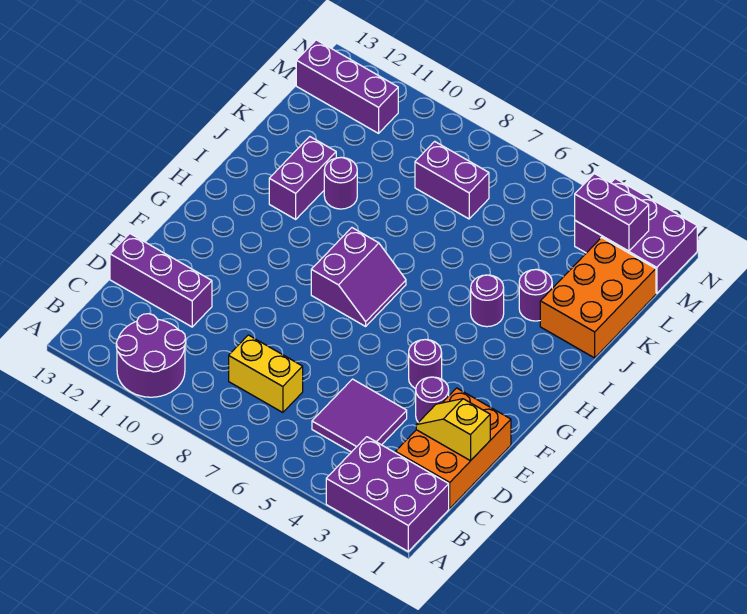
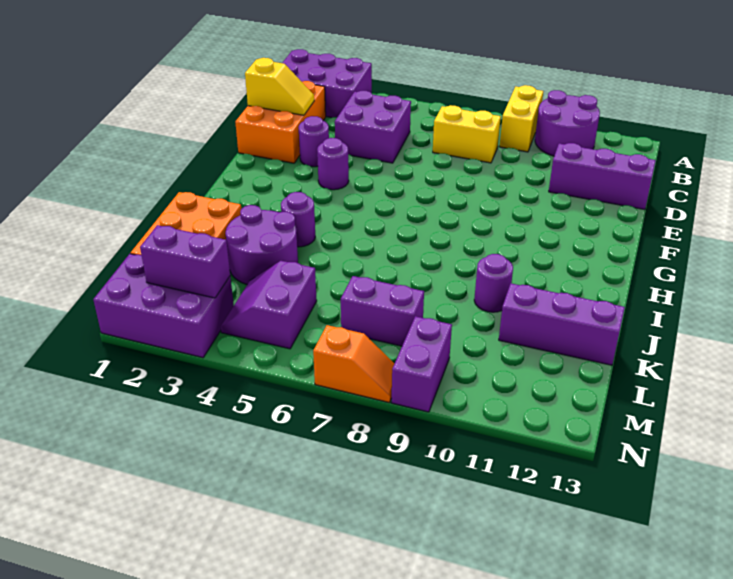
none -> yellow 1x2 brick [500,85,543,152]
purple 2x2 tile [312,379,407,452] -> purple 2x2 brick [335,91,411,163]
purple 2x2 slope [311,228,406,326] -> purple 2x2 slope moved to [221,261,317,349]
purple 1x2 brick [269,137,336,219] -> purple 1x2 brick moved to [391,316,452,412]
purple 1x1 round brick [519,270,552,321] -> purple 2x2 round brick [225,205,298,284]
purple 1x3 brick [296,40,398,133] -> purple 1x3 brick moved to [499,283,625,365]
none -> orange 1x2 slope [313,325,394,402]

